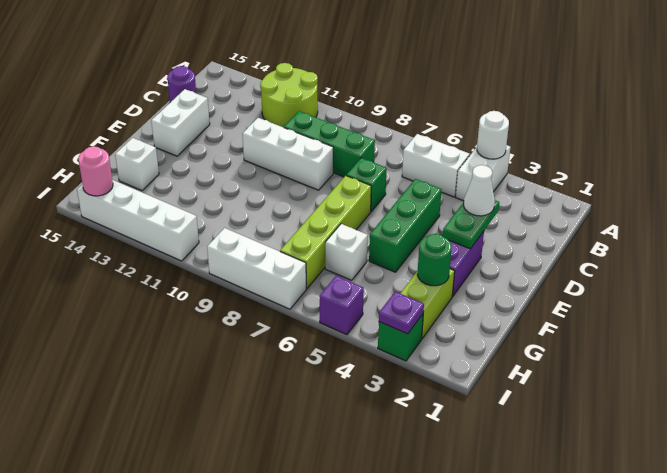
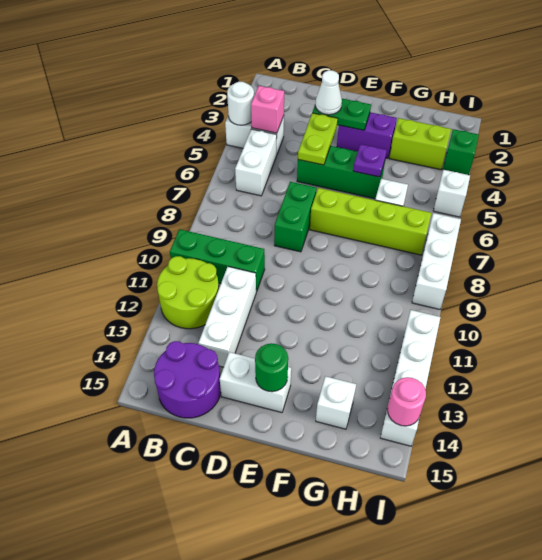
none -> pink 1x1 brick [251,86,284,133]
green 1x3 brick [284,111,375,177] -> green 1x3 brick turned to [170,229,265,292]
purple 1x1 round brick [167,66,196,102] -> purple 2x2 round brick [154,341,221,418]
none -> lime 1x2 plate [298,113,338,165]
green 1x1 brick [346,158,387,211] -> green 1x2 brick [274,182,317,252]
white 1x3 brick [242,118,333,190] -> white 1x3 brick moved to [198,267,256,367]
green 1x1 round brick [417,234,452,286] -> green 1x1 round brick moved to [255,343,288,392]
purple 1x1 plate [379,292,424,334] -> purple 1x1 plate moved to [353,144,387,177]
purple 1x1 brick [320,276,364,335] -> white 1x1 brick [433,170,470,217]

